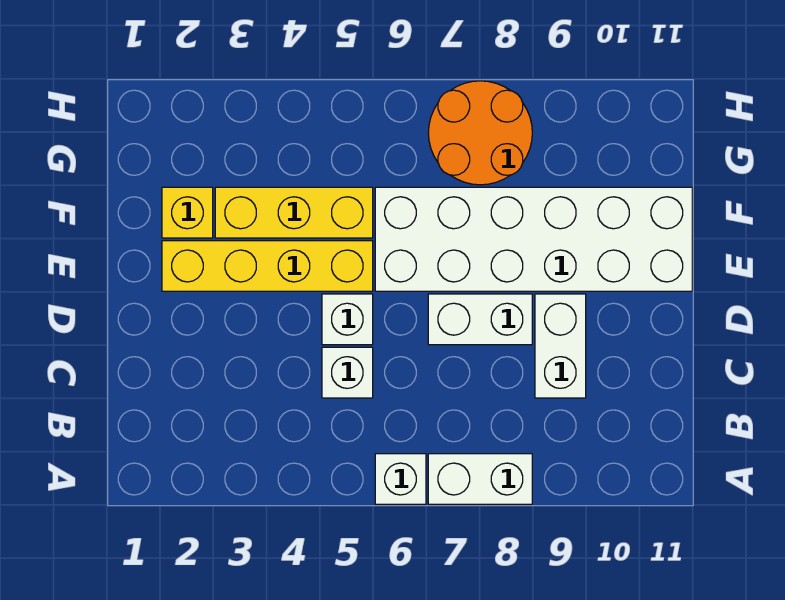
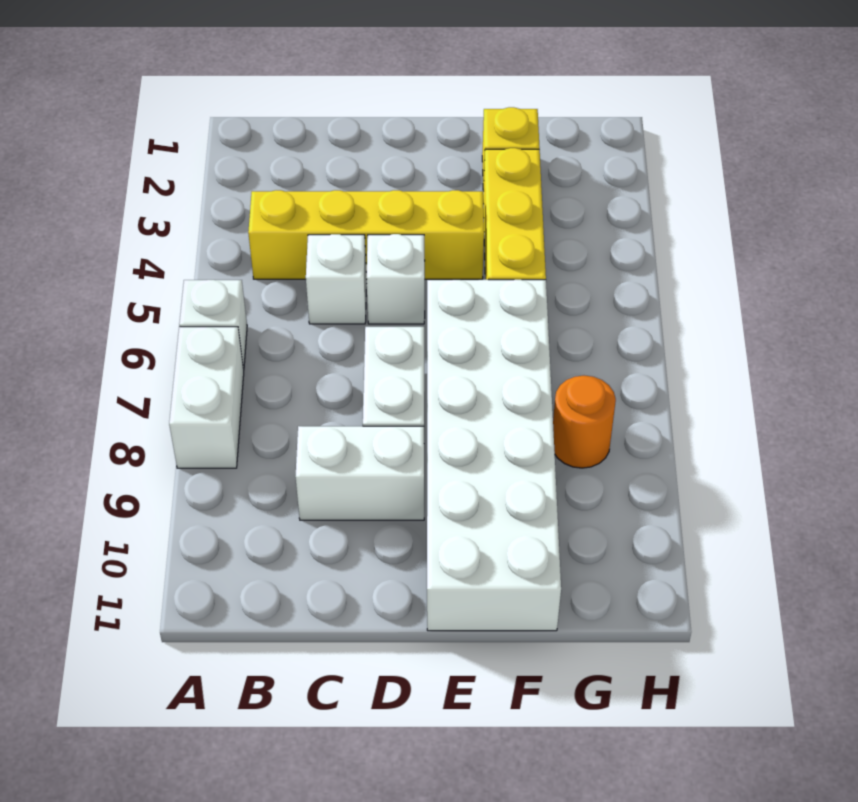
yellow 1x4 brick [162,241,373,291] -> yellow 1x4 brick turned to [248,190,484,279]
orange 2x2 round brick [428,81,532,185] -> orange 1x1 round brick [553,376,616,468]

